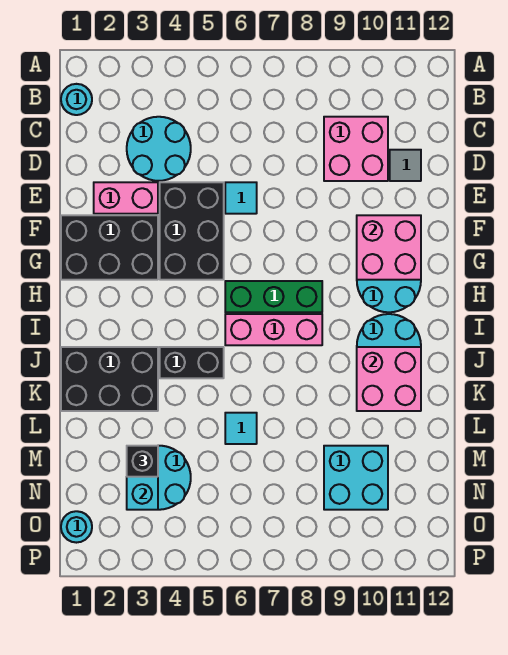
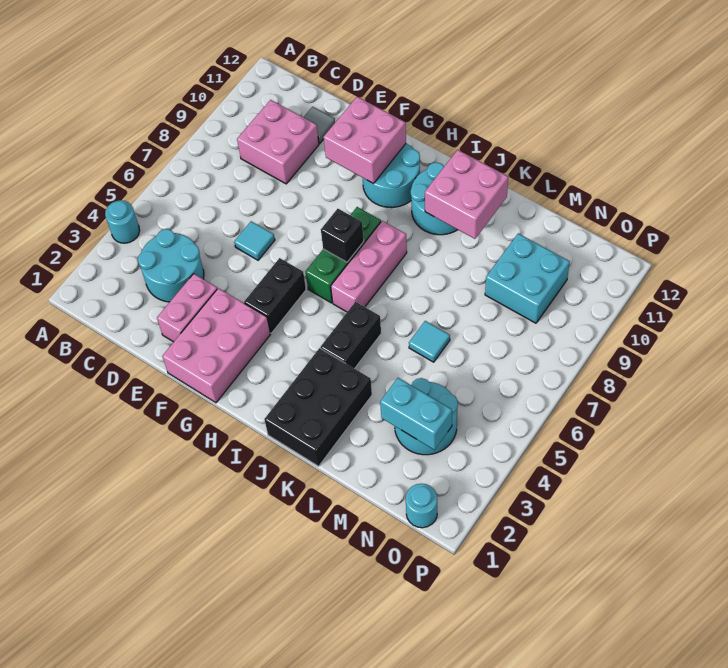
cyan 1x1 round brick [61,84,92,115] -> cyan 1x1 round brick moved to [105,200,140,243]
black 2x3 brick [160,182,224,280] -> black 1x2 brick [244,258,306,333]
black 2x3 brick [61,215,158,280] -> pink 2x3 brick [162,288,270,403]
black 1x1 brick [127,446,158,477] -> black 1x1 brick moved to [321,209,364,262]

